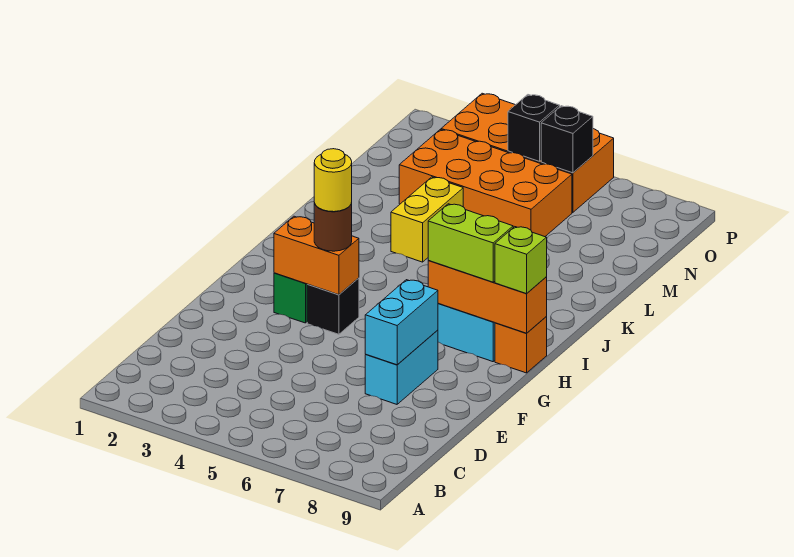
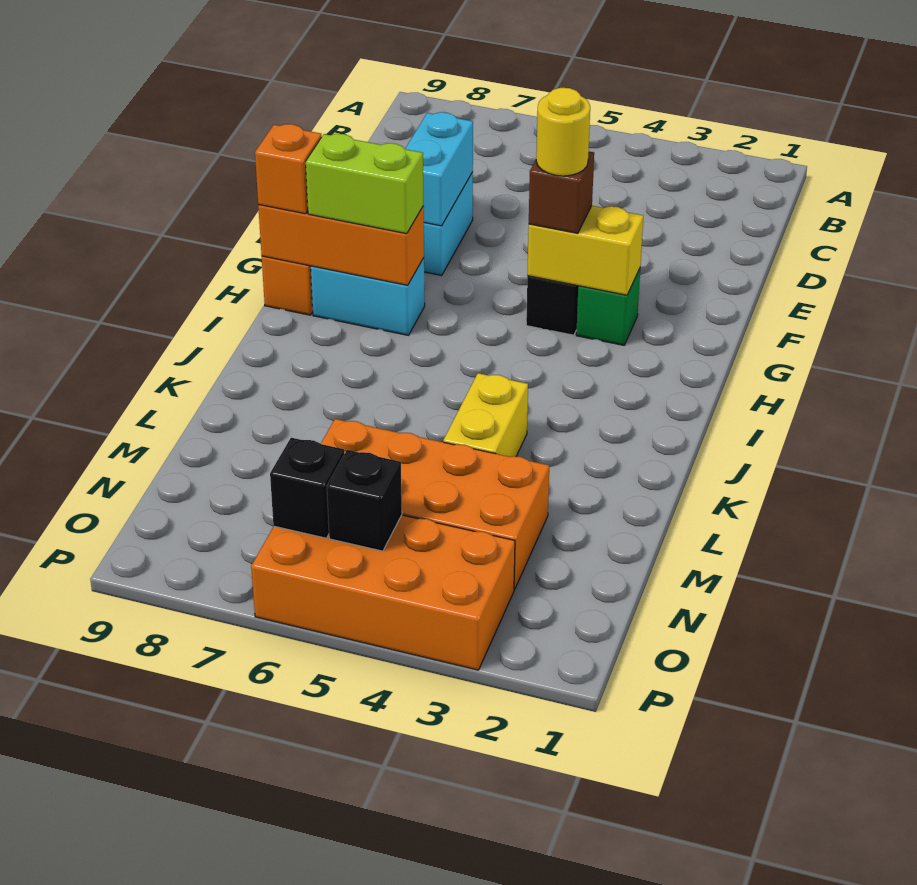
orange 1x2 brick [274,216,359,295] -> yellow 1x2 brick [527,206,643,295]
brown 1x1 round brick [314,203,352,251] -> brown 1x1 brick [529,151,594,233]
lime 1x1 brick [495,227,547,294] -> orange 1x1 brick [255,124,322,214]

